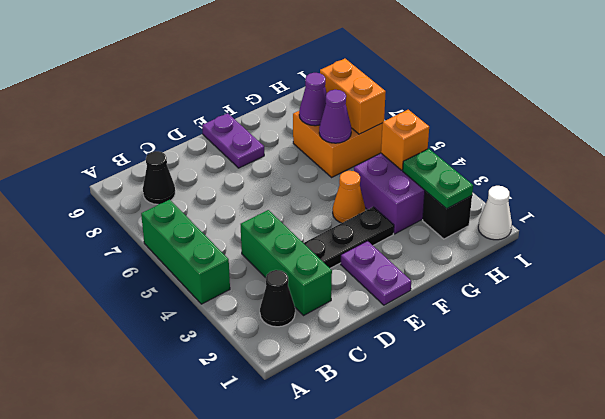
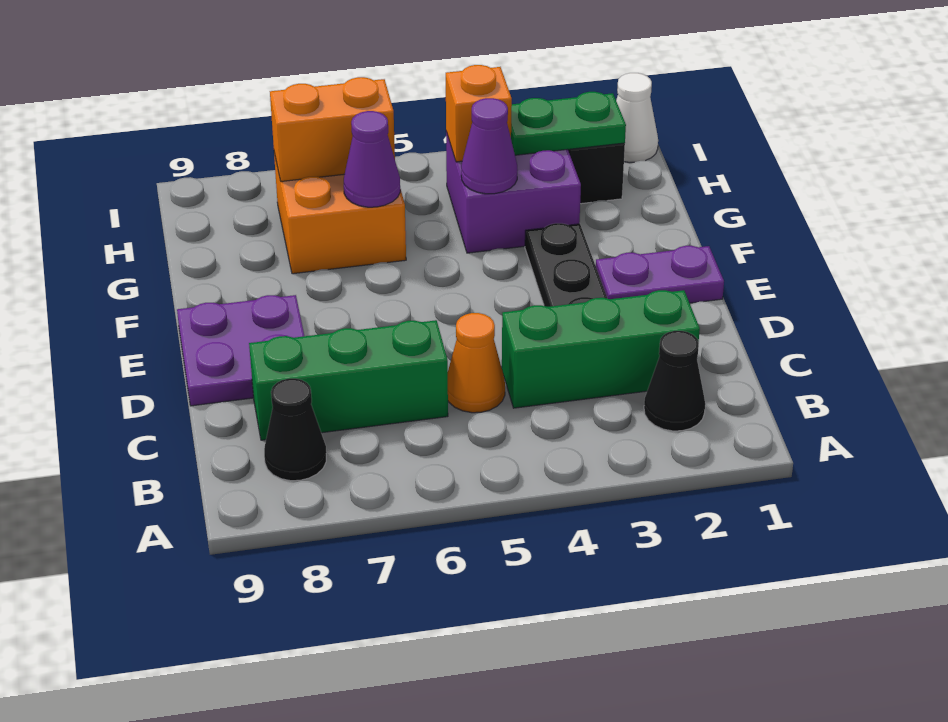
green 1x3 brick [141,200,230,304] -> green 1x3 brick moved to [249,320,448,440]
purple 1x2 plate [202,113,264,168] -> purple 2x2 plate [177,295,304,406]
orange 1x1 cone [333,171,365,223] -> orange 1x1 cone moved to [448,313,505,413]
purple 1x1 cone [299,73,327,126] -> purple 1x1 cone moved to [461,98,518,194]

